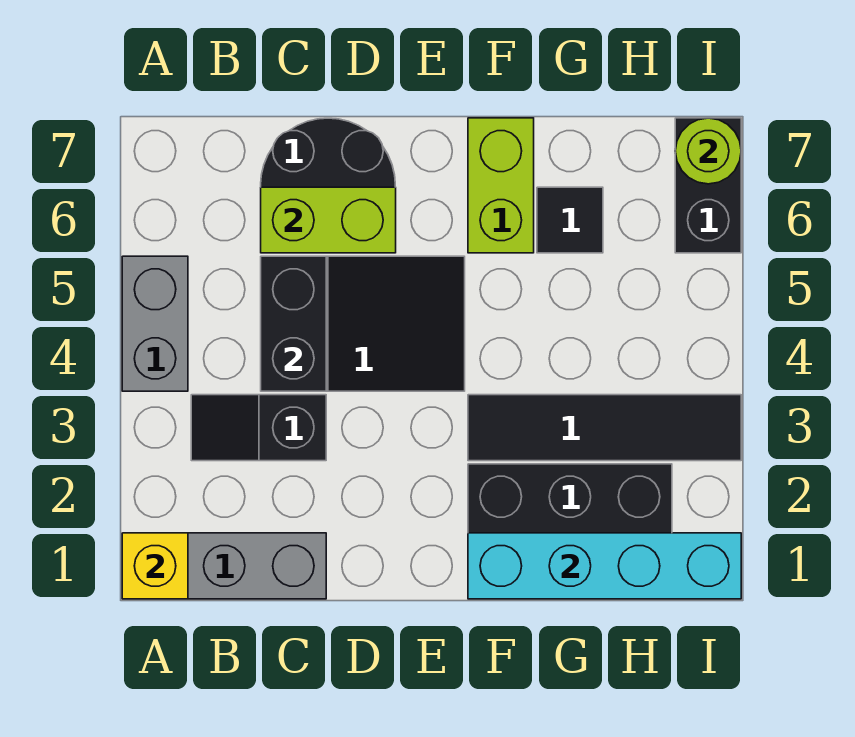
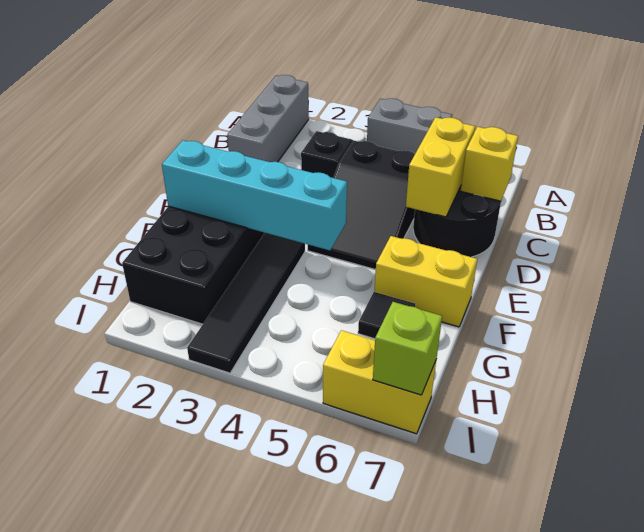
yellow 1x1 brick [122,533,188,599] -> yellow 1x1 brick moved to [461,127,518,201]
black 1x2 brick [261,256,326,391] -> none
lime 1x2 brick [261,187,396,253] -> yellow 1x2 brick [406,117,475,217]
cyan 1x4 brick [468,533,741,599] -> cyan 1x4 brick turned to [162,140,347,250]
lime 1x2 brick [468,118,534,253] -> yellow 1x2 brick [374,236,477,327]
black 1x2 brick [675,118,741,253] -> yellow 1x2 brick [323,330,436,434]
lime 1x1 round brick [675,118,741,184] -> lime 1x1 brick [373,302,442,395]

